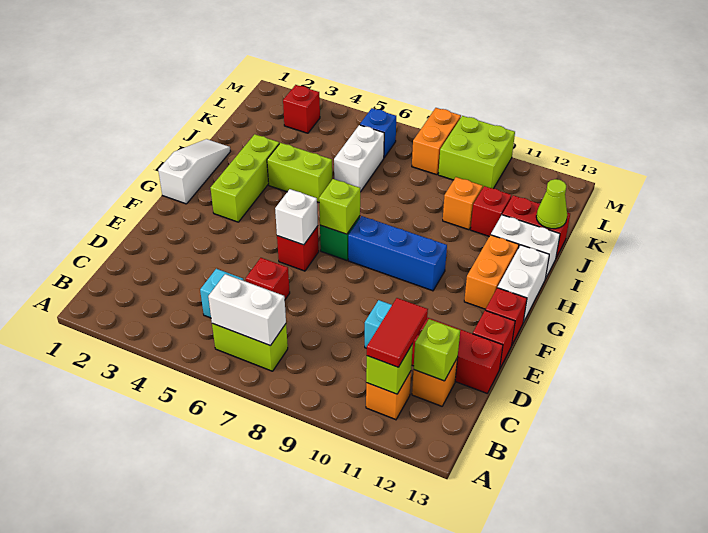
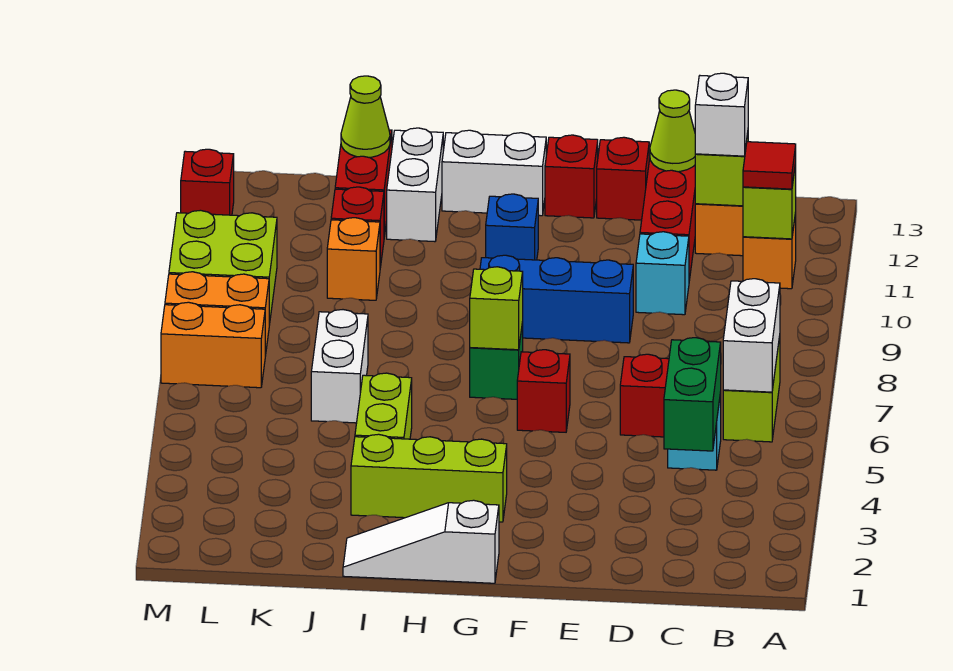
red 1x2 tile [367,298,428,367] -> red 1x1 tile [743,142,796,189]
none -> green 1x2 brick [664,338,721,451]
none -> lime 1x1 cone [650,90,695,172]
white 1x1 brick [275,189,318,245] -> white 1x1 brick moved to [695,73,748,156]
blue 1x3 brick [348,216,447,291] -> blue 1x3 brick turned to [480,255,633,343]
orange 1x2 brick [464,235,519,309] -> orange 1x2 brick moved to [161,302,265,388]
white 1x2 brick [334,125,384,192] -> white 1x2 brick turned to [311,310,368,423]
red 1x1 brick [283,85,320,133] -> red 1x1 brick moved to [181,149,234,215]
blue 1x1 brick [360,108,396,158] -> blue 1x1 brick moved to [486,194,538,260]

